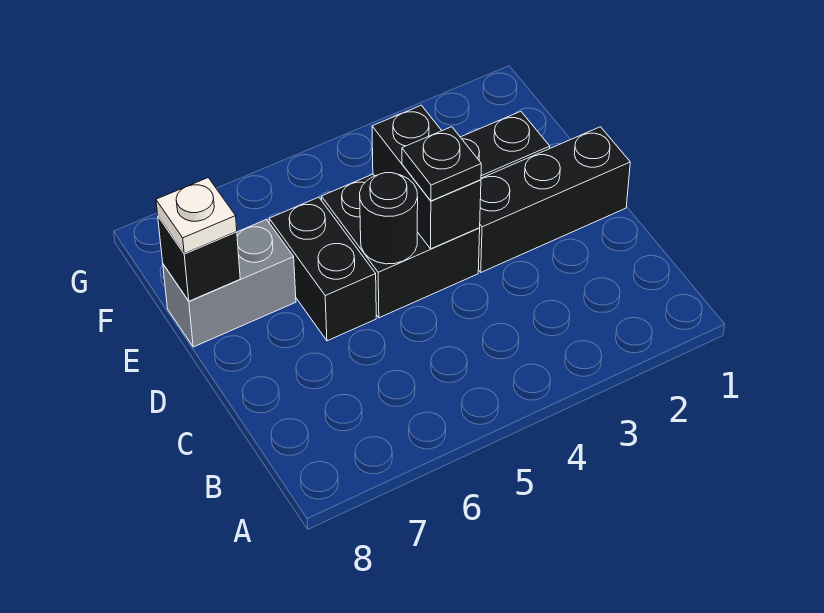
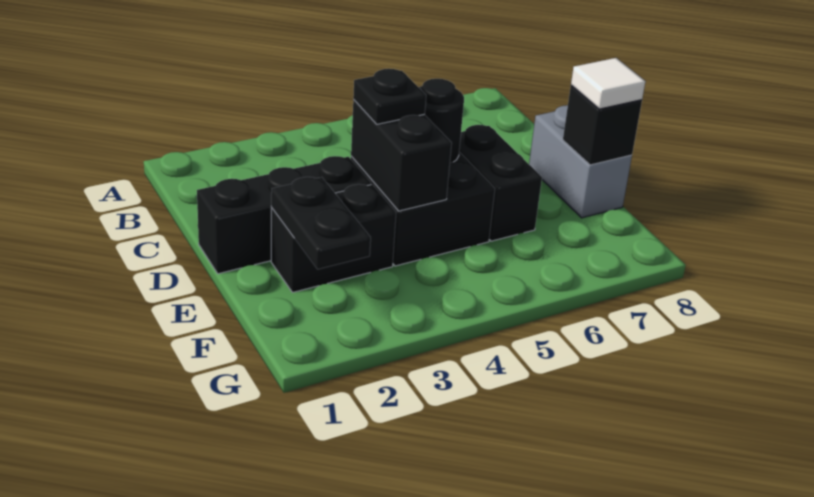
none -> black 1x2 plate [271,177,371,269]
grey 1x2 brick [163,219,296,347] -> grey 1x2 brick turned to [529,105,632,218]
white 1x1 plate [156,178,237,254] -> white 1x1 tile [571,58,646,109]

